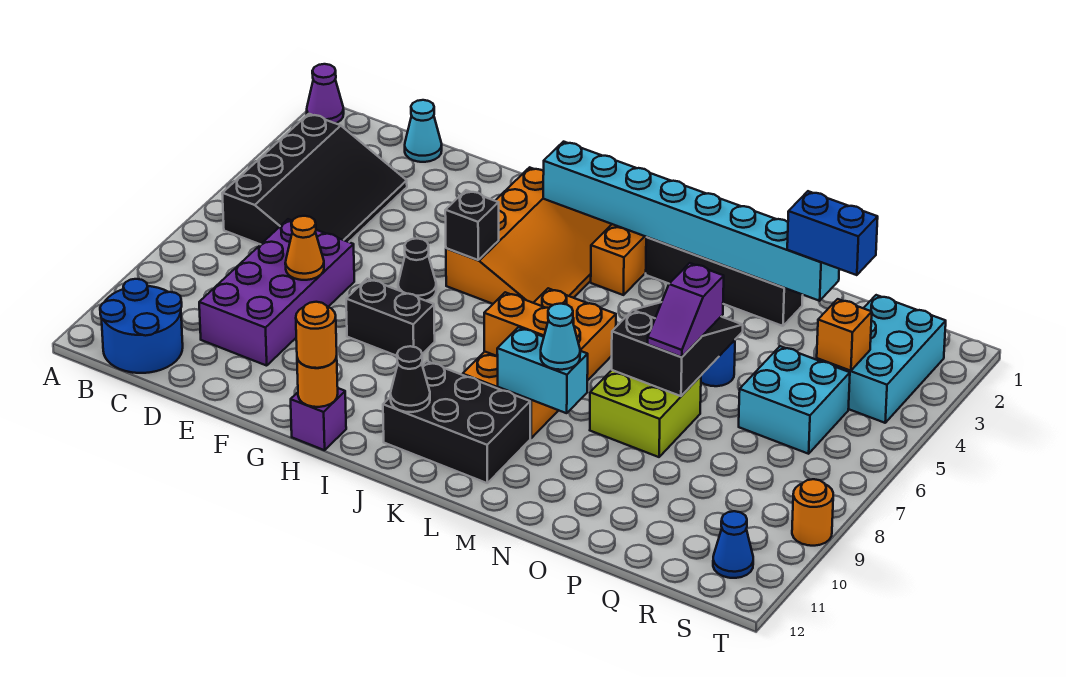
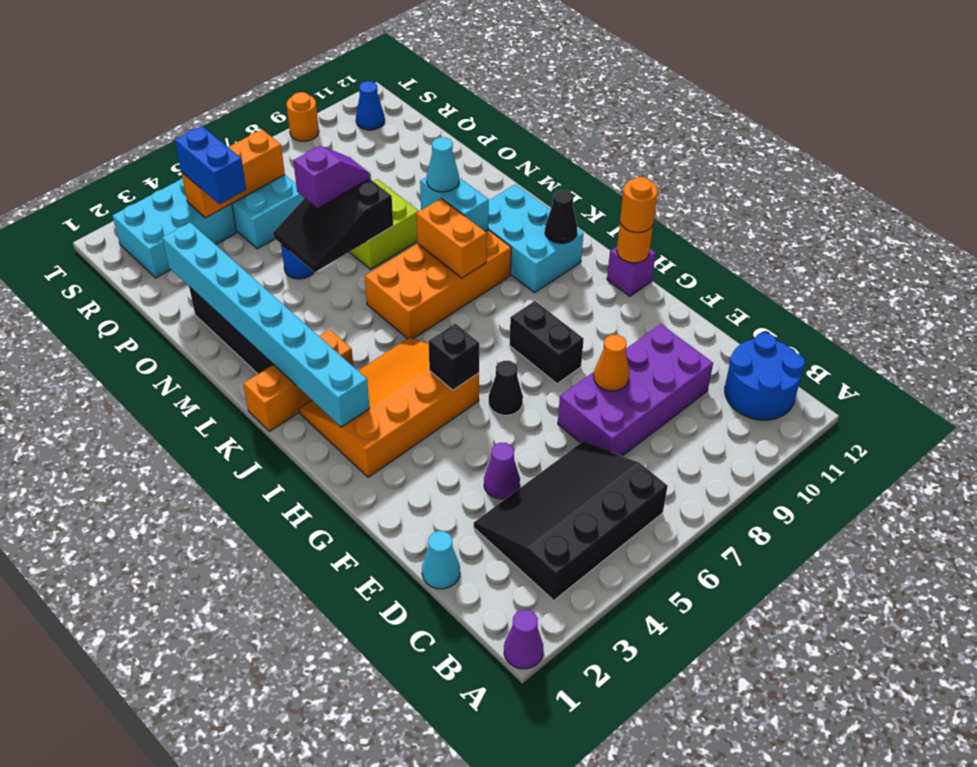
none -> purple 1x1 cone [484,443,520,499]
black 2x3 brick [383,361,530,483] -> cyan 2x3 brick [488,184,583,293]
blue 1x2 brick [787,191,878,275] -> blue 1x2 brick moved to [175,126,246,204]
orange 1x1 brick [817,299,872,371] -> orange 1x3 brick [181,130,285,218]

